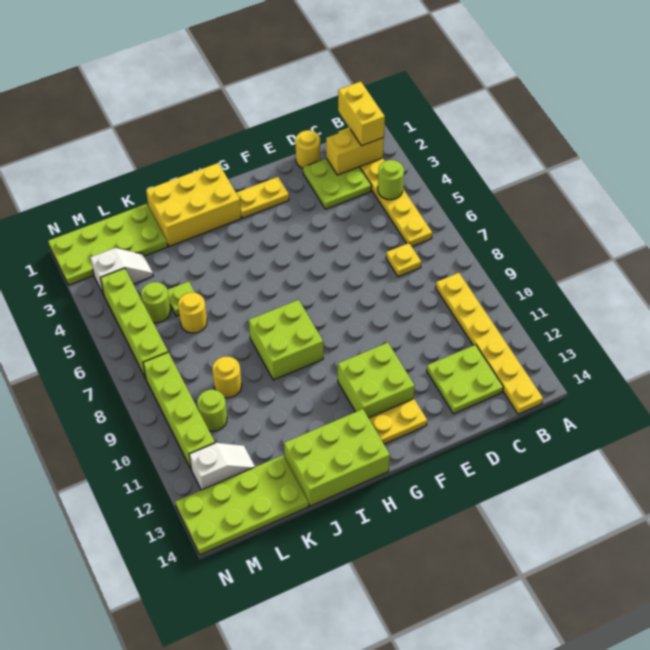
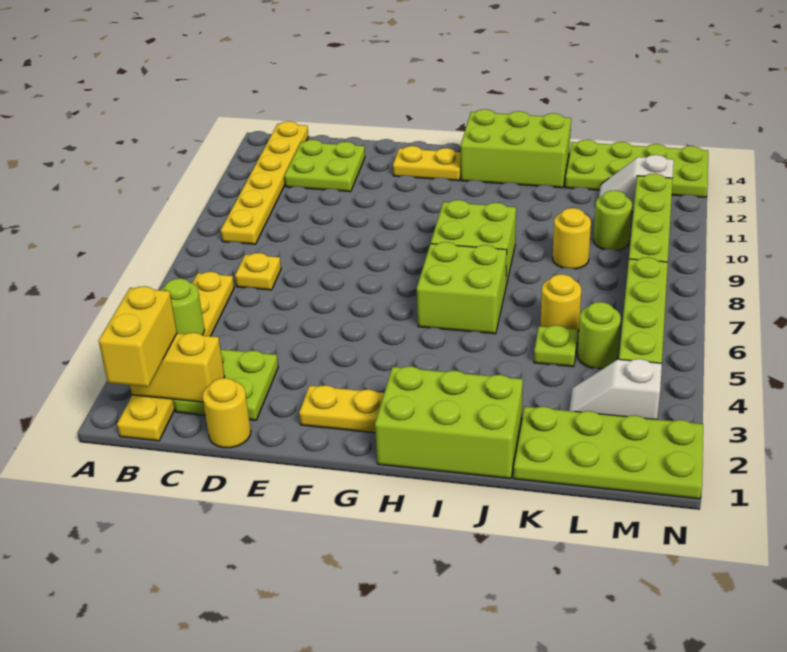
lime 2x2 brick [338,343,415,418] -> lime 2x2 brick moved to [417,242,507,334]
yellow 2x3 brick [146,163,241,246] -> lime 2x3 brick [375,366,523,479]

